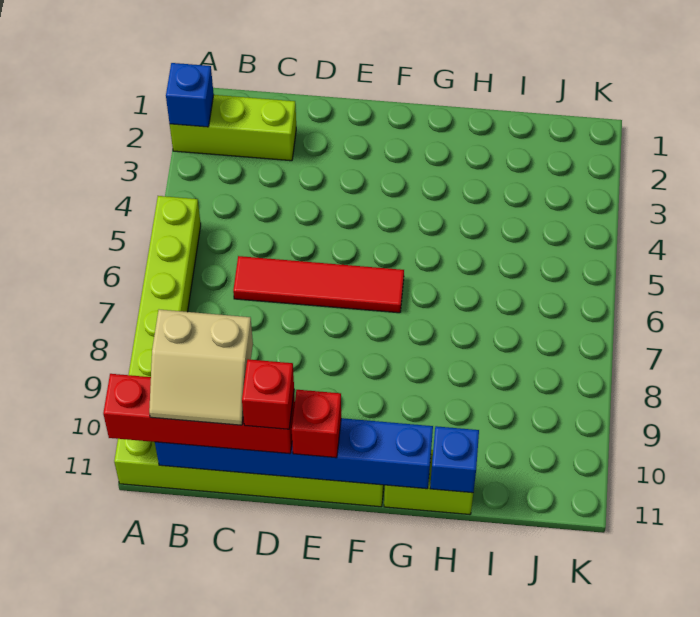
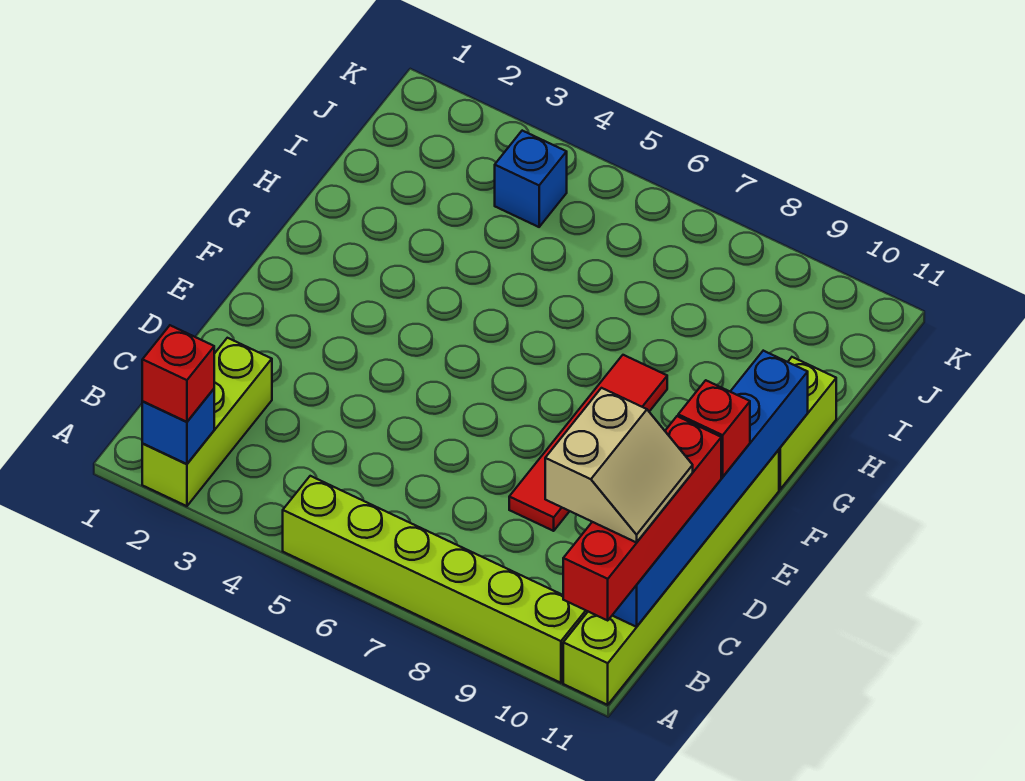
red 1x4 tile [233,256,404,313] -> red 1x4 tile moved to [509,355,667,531]
red 1x1 brick [242,359,294,429] -> red 1x1 brick moved to [142,325,214,422]
blue 1x1 brick [430,426,479,493] -> blue 1x1 brick moved to [495,131,567,227]

